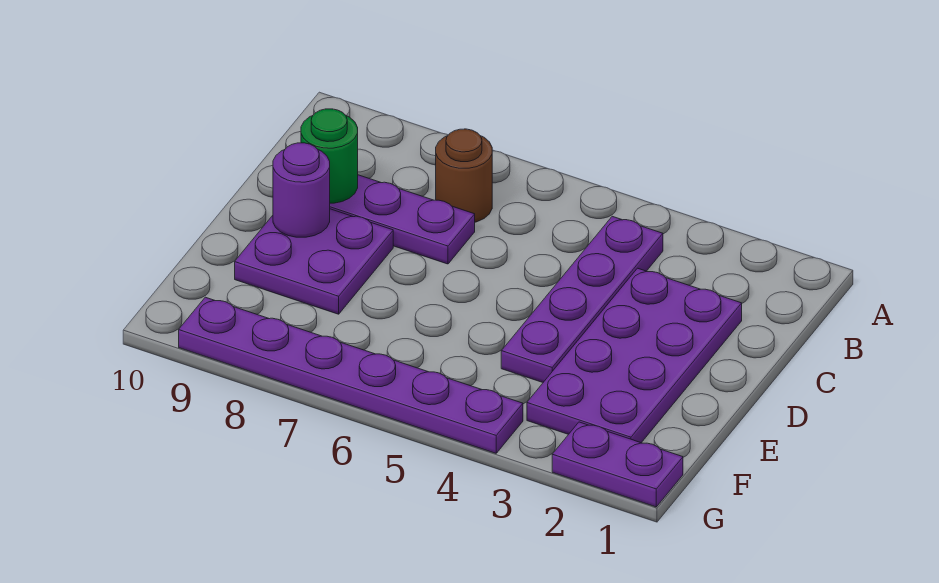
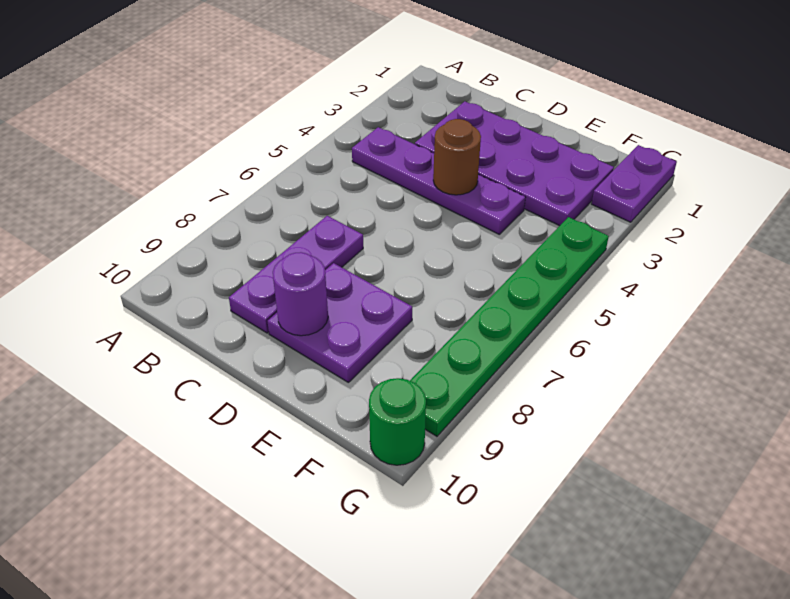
brown 1x1 round brick [436,129,492,222] -> brown 1x1 round brick moved to [433,119,481,195]
green 1x1 round brick [301,109,358,203] -> green 1x1 round brick moved to [369,378,426,465]
purple 1x6 plate [179,297,523,453] -> green 1x6 plate [410,217,609,436]

